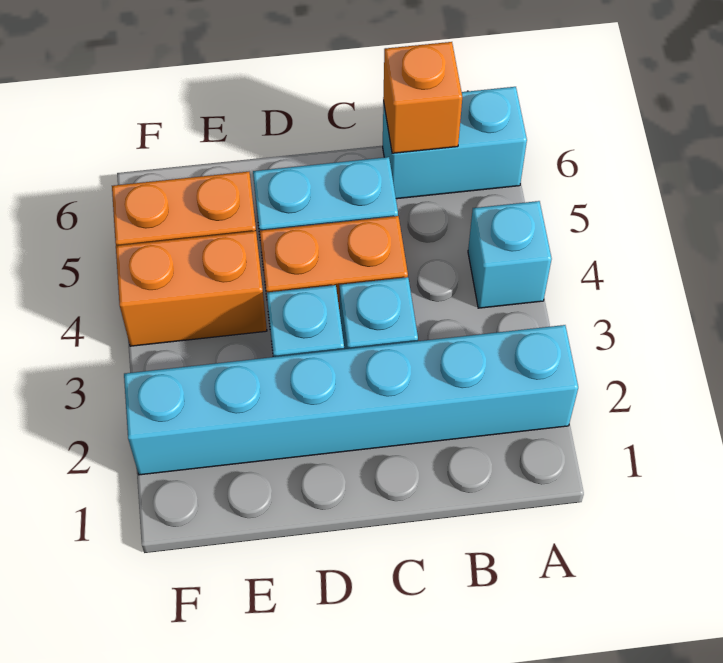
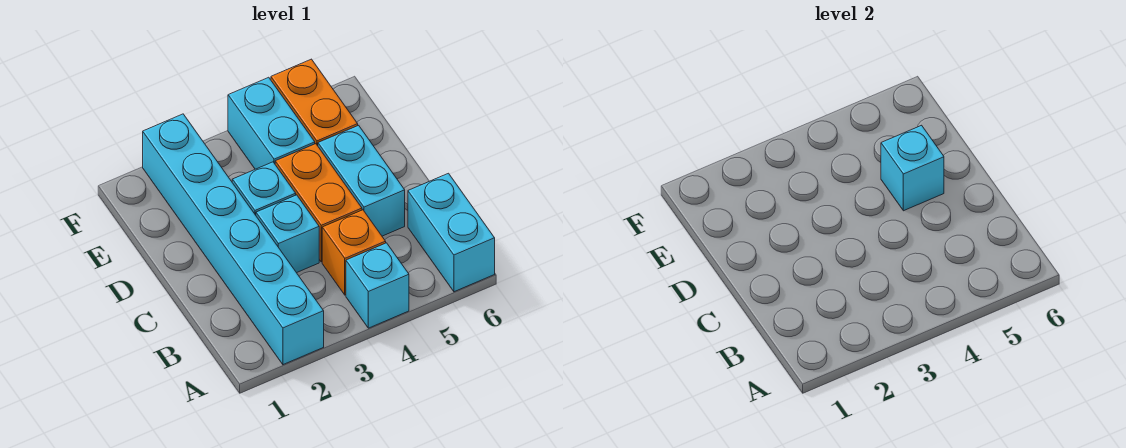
orange 1x1 brick [383,42,462,153] -> orange 1x1 brick moved to [322,210,386,295]
none -> cyan 1x1 brick [881,125,944,211]
orange 1x2 brick [116,231,267,346] -> cyan 1x2 brick [228,77,315,169]

